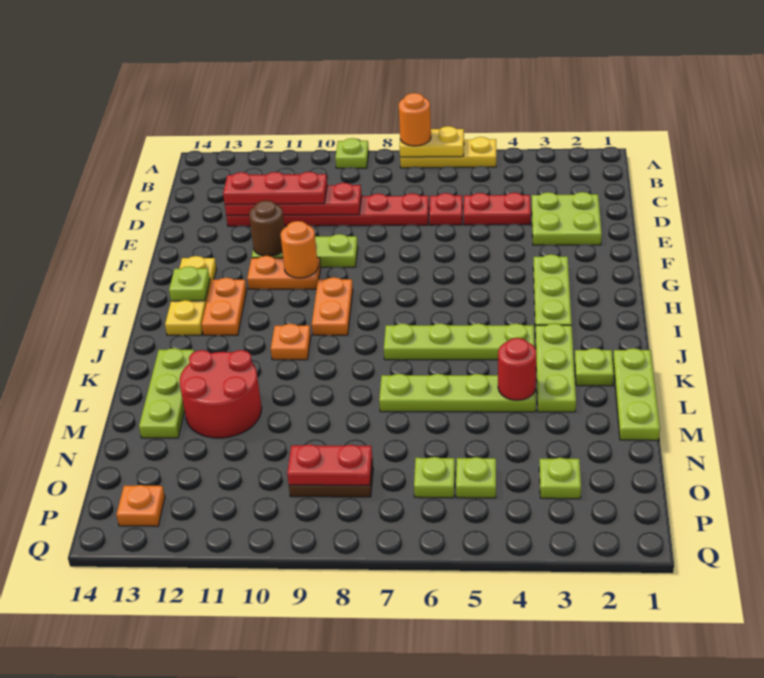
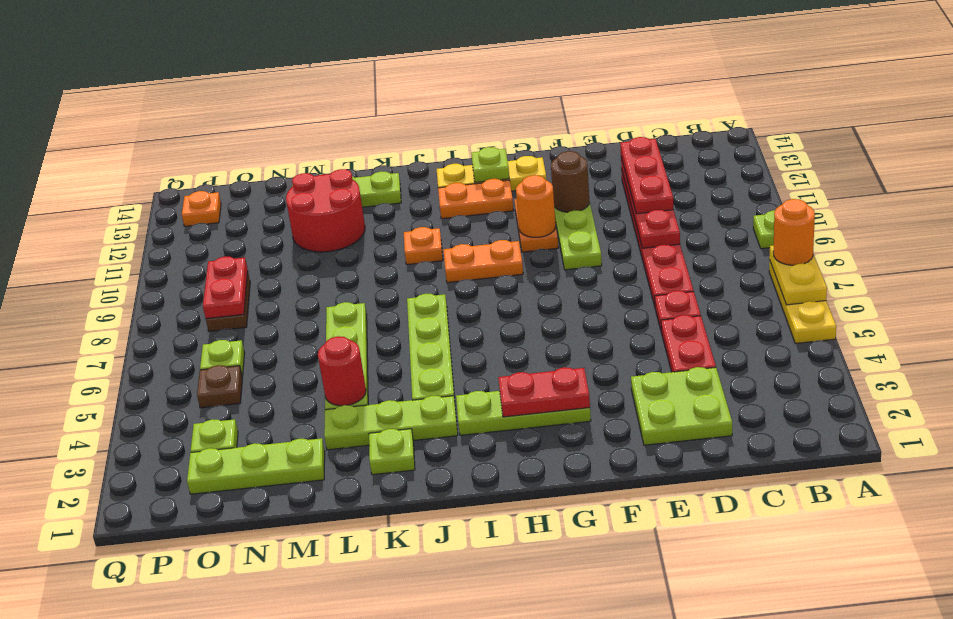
none -> red 1x2 plate [498,367,590,417]
lime 1x3 plate [613,348,660,440] -> lime 1x3 plate moved to [187,438,325,494]
lime 1x1 plate [456,457,496,498] -> brown 1x1 plate [197,365,242,408]

